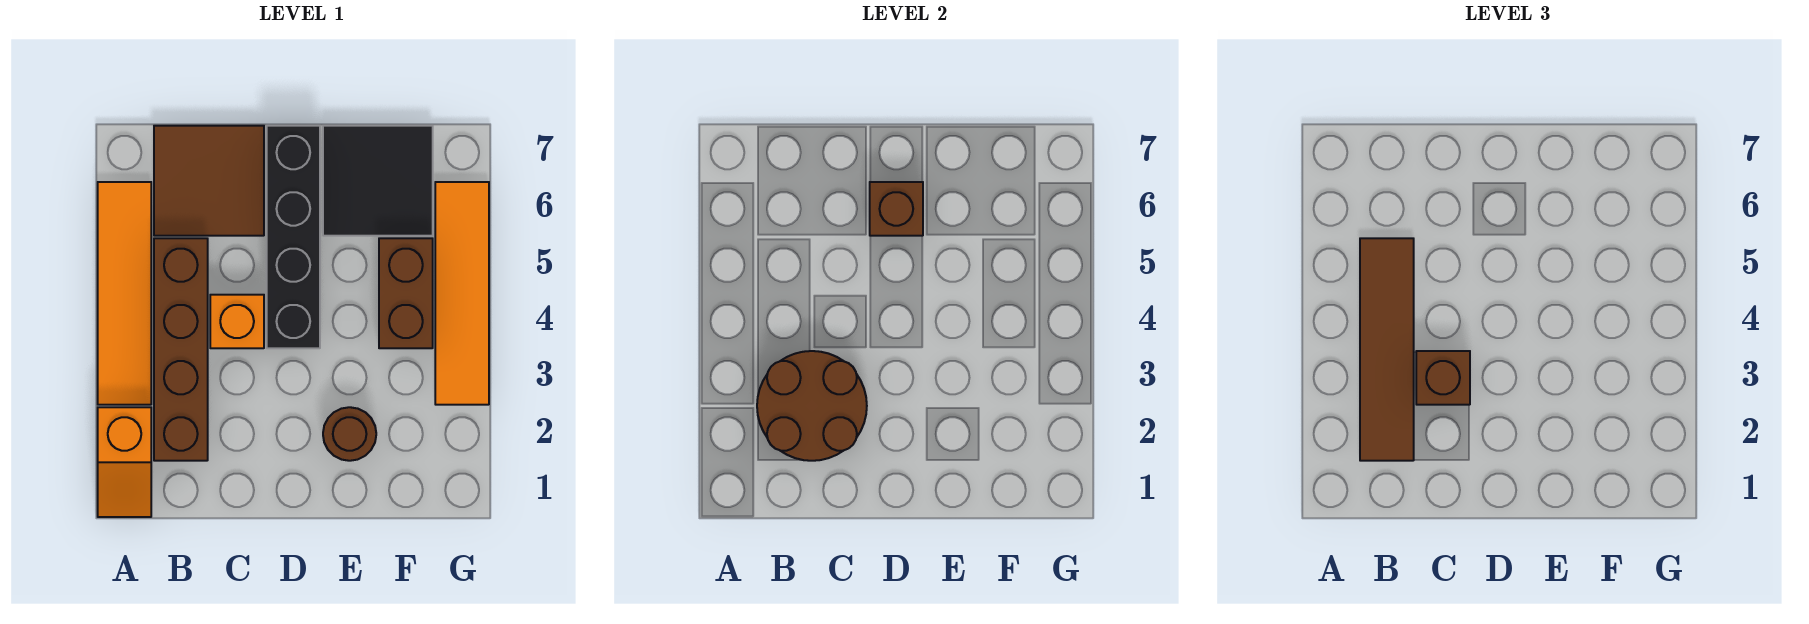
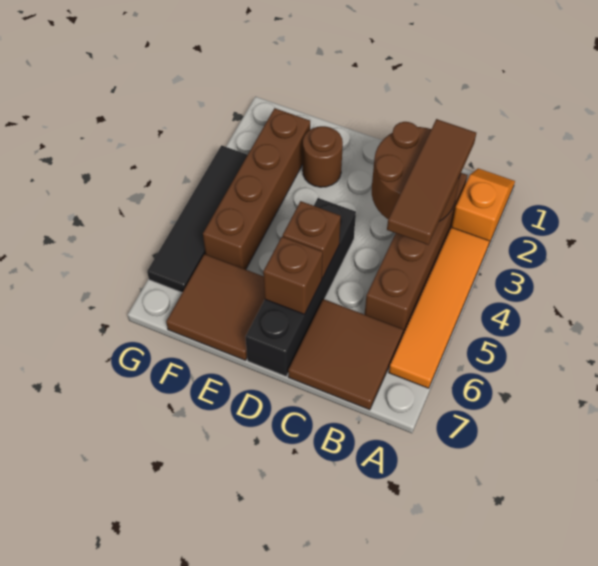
brown 1x4 tile [1360,238,1414,461] -> brown 1x3 tile [387,119,476,245]
brown 1x1 brick [1416,351,1470,405] -> brown 1x1 brick moved to [283,201,341,278]
orange 1x1 brick [210,295,264,348] -> none
black 2x2 tile [323,126,433,236] -> brown 2x2 tile [166,254,265,360]
brown 1x2 brick [379,238,433,348] -> brown 1x4 brick [203,108,310,270]
orange 1x4 tile [435,182,489,405] -> black 1x4 tile [147,145,247,293]

